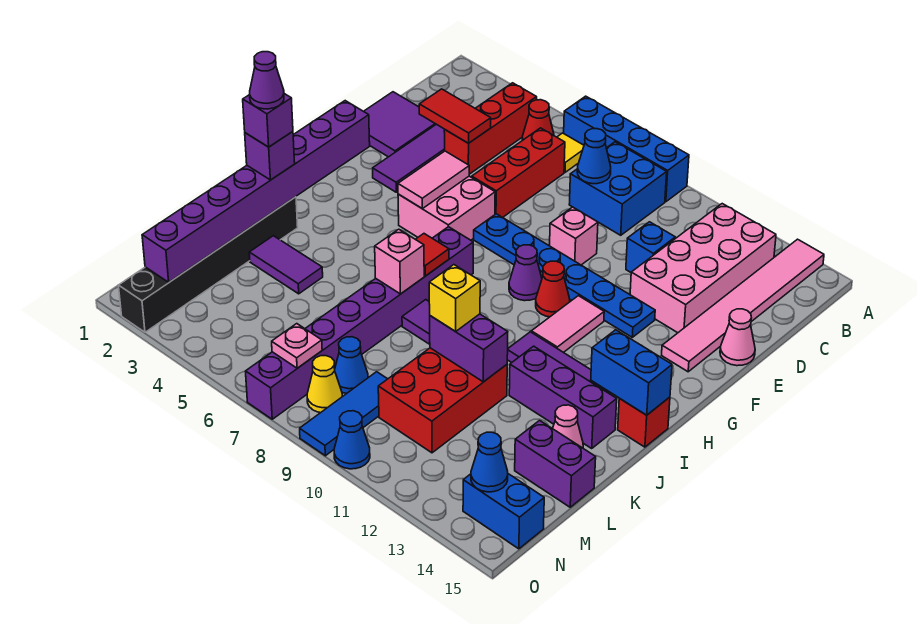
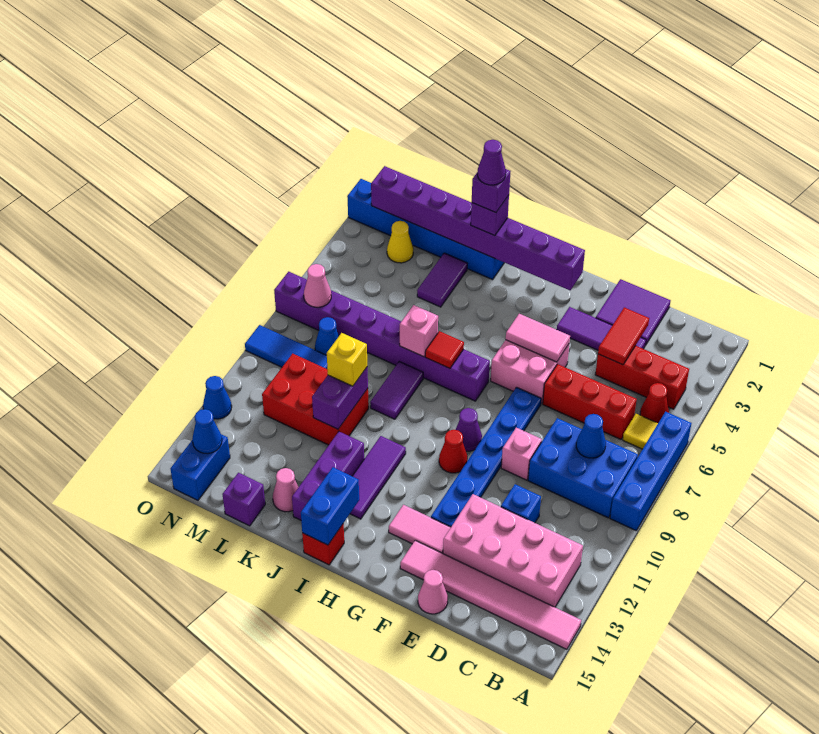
blue 2x2 brick [569,142,667,235] -> blue 2x3 brick [528,418,638,518]
pink 1x2 tile [531,296,604,353] -> pink 1x2 tile moved to [389,505,451,553]
black 1x6 brick [118,197,298,332] -> blue 1x6 brick [347,179,504,280]
purple 1x2 brick [515,421,596,507] -> purple 1x1 brick [222,473,265,526]
pink 1x1 plate [272,324,322,368] -> pink 1x1 cone [304,264,331,307]
yellow 1x1 cone [307,356,342,413] -> yellow 1x1 cone moved to [387,221,413,263]
blue 1x1 cone [334,411,370,469] -> blue 1x1 cone moved to [203,376,232,419]

